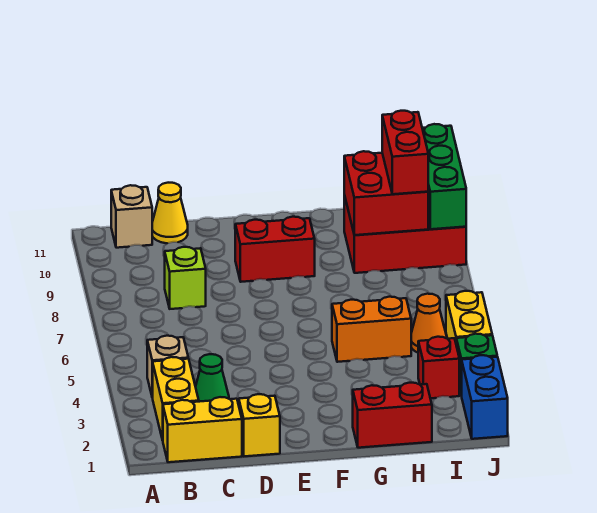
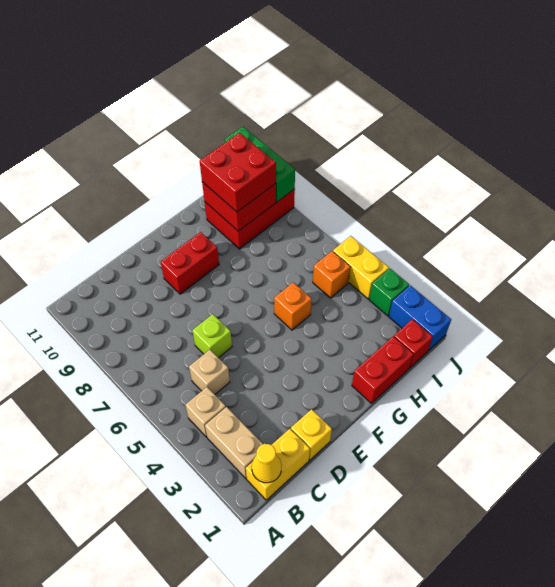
yellow 1x2 brick [153,357,199,440] -> tan 1x2 brick [205,407,263,479]
tan 1x1 brick [111,185,152,248] -> tan 1x1 brick moved to [189,350,230,394]
green 1x1 cone [196,354,229,402] -> none
lime 1x1 brick [165,247,206,309] -> lime 1x1 brick moved to [192,314,232,358]
yellow 1x1 cone [152,183,188,243] -> yellow 1x1 cone moved to [252,444,282,483]
orange 1x2 brick [332,297,411,362] -> orange 1x1 brick [274,282,312,330]
red 1x1 brick [418,337,459,398] -> red 1x1 brick moved to [394,319,433,368]
orange 1x1 cone [411,294,447,352] -> orange 1x1 brick [313,251,350,298]
red 1x2 brick [382,111,428,194] -> red 2x2 brick [200,133,276,212]

